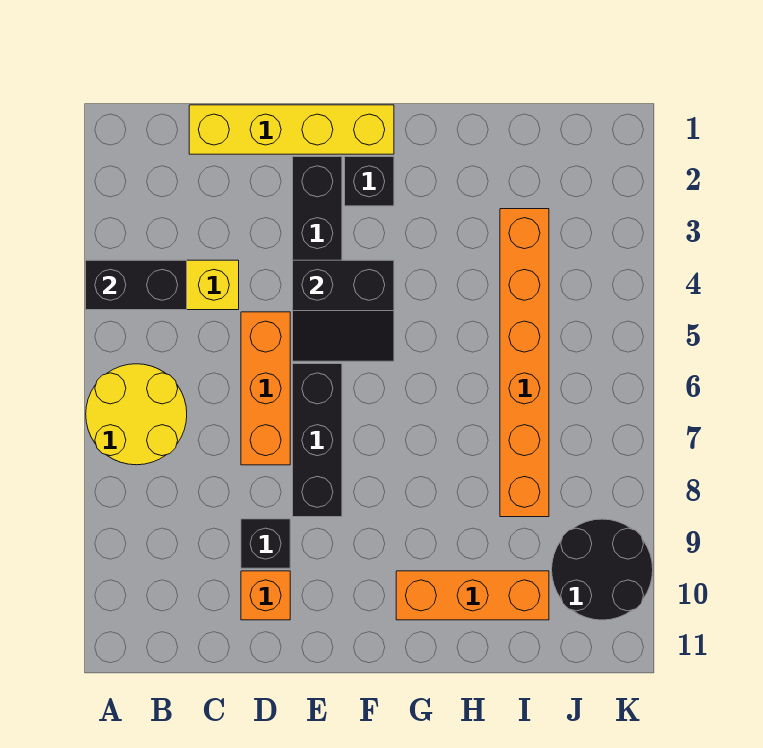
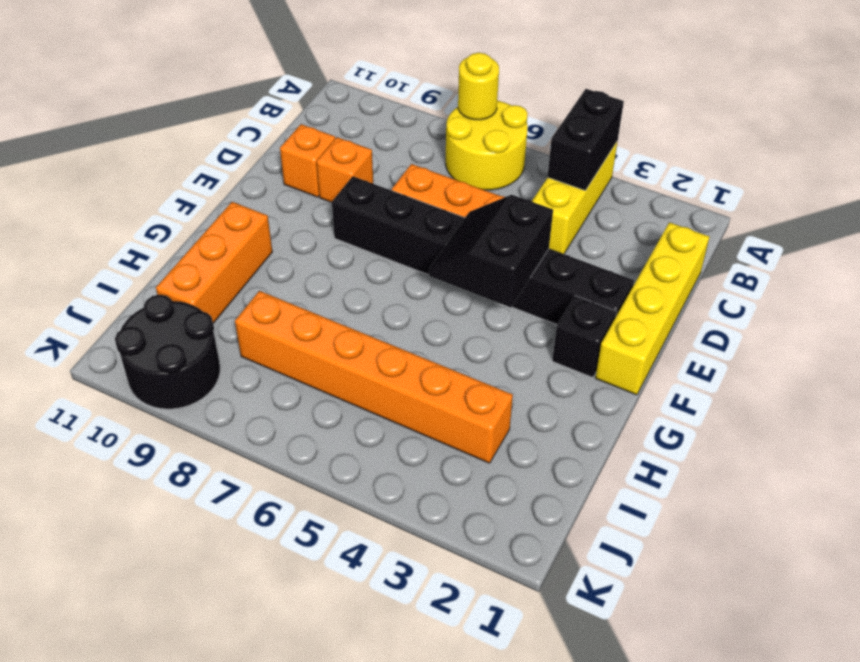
none -> yellow 1x1 round brick [458,53,499,120]
black 1x1 brick [241,519,290,568] -> orange 1x1 brick [316,137,373,202]

